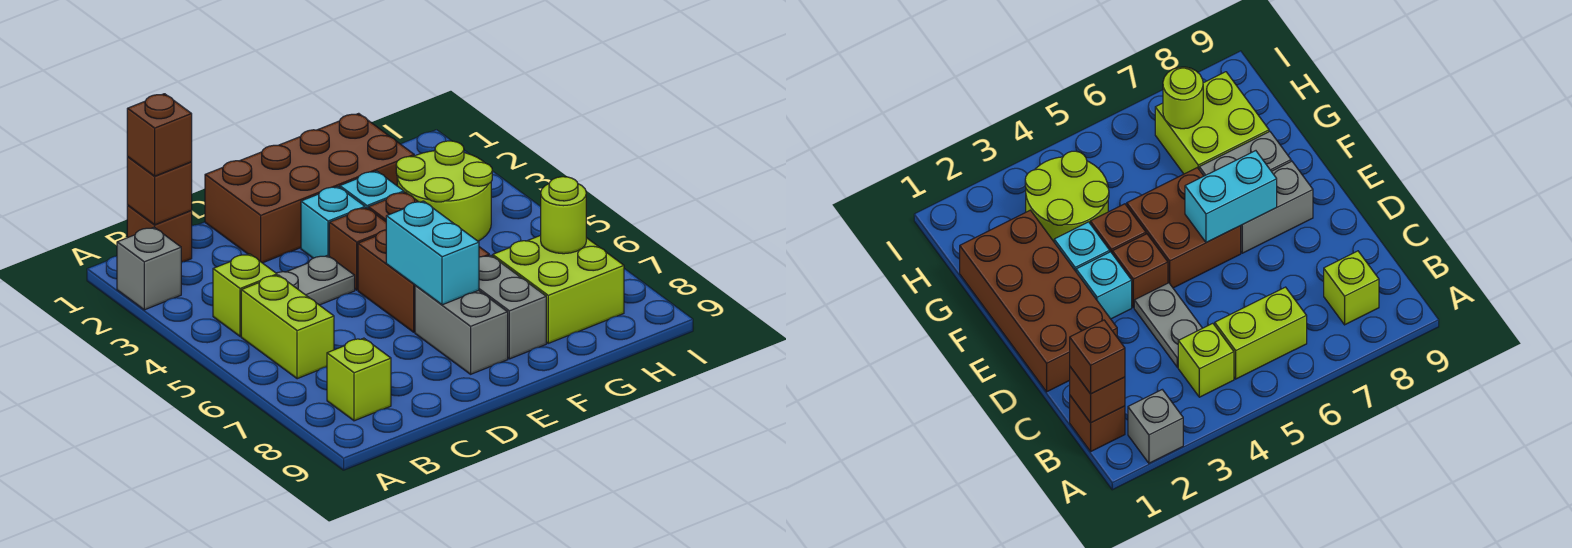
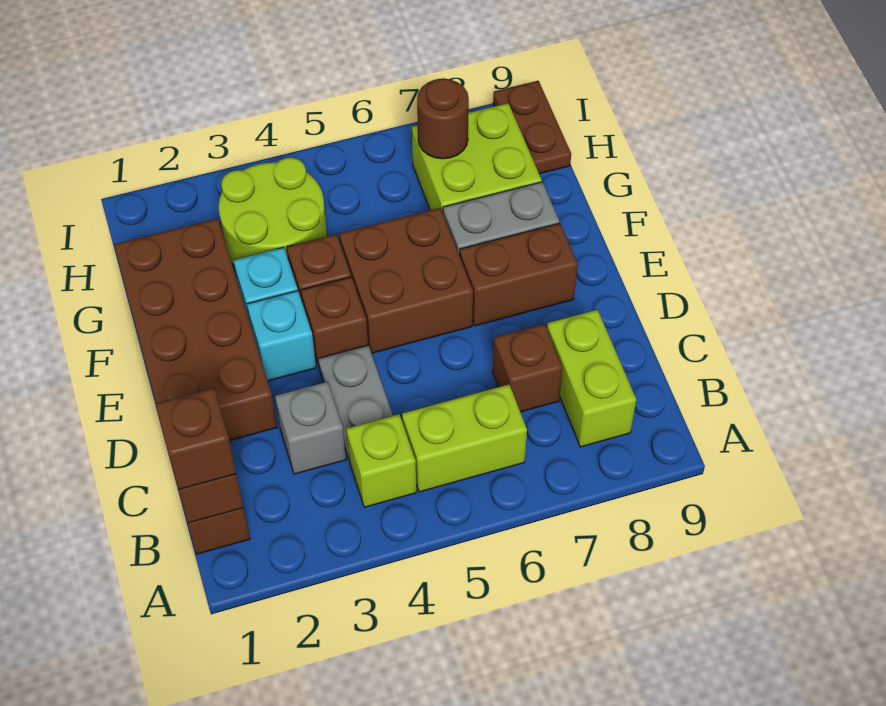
grey 1x1 brick [117,227,181,310] -> grey 1x1 brick moved to [275,382,346,474]
lime 1x1 brick [327,338,391,421] -> lime 1x2 brick [547,310,636,447]
none -> brown 1x1 brick [492,324,563,412]
cyan 1x2 brick [386,201,479,305] -> none
grey 1x2 brick [415,285,508,374] -> brown 1x2 brick [459,223,578,326]
lime 1x1 round brick [541,177,586,254] -> brown 1x1 round brick [417,78,469,159]
none -> brown 1x2 plate [493,81,571,174]

